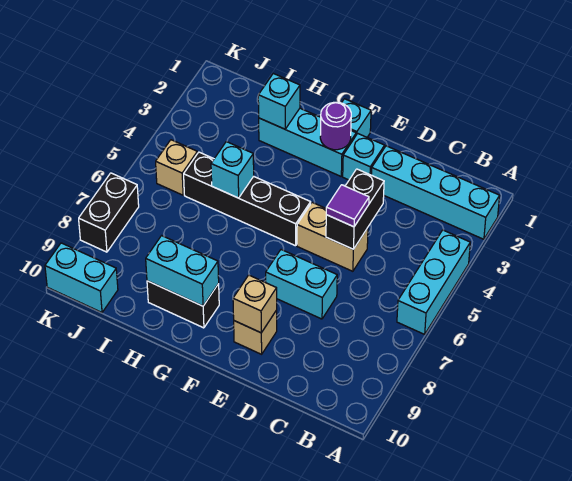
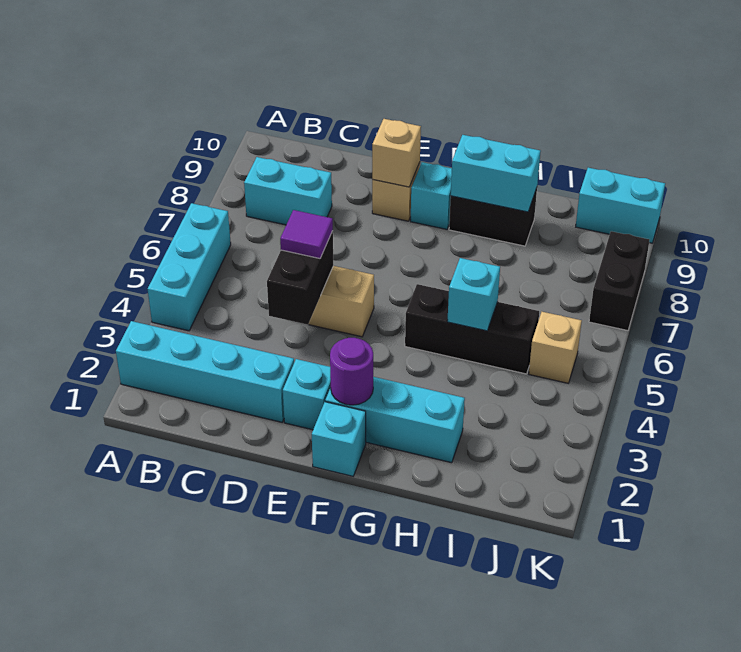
cyan 1x2 brick [266,250,337,319] -> cyan 1x2 brick moved to [244,157,332,225]
black 1x4 brick [184,152,311,246] -> black 1x3 brick [405,284,539,374]
cyan 1x1 brick [258,74,300,129] -> cyan 1x1 brick moved to [411,162,452,229]

